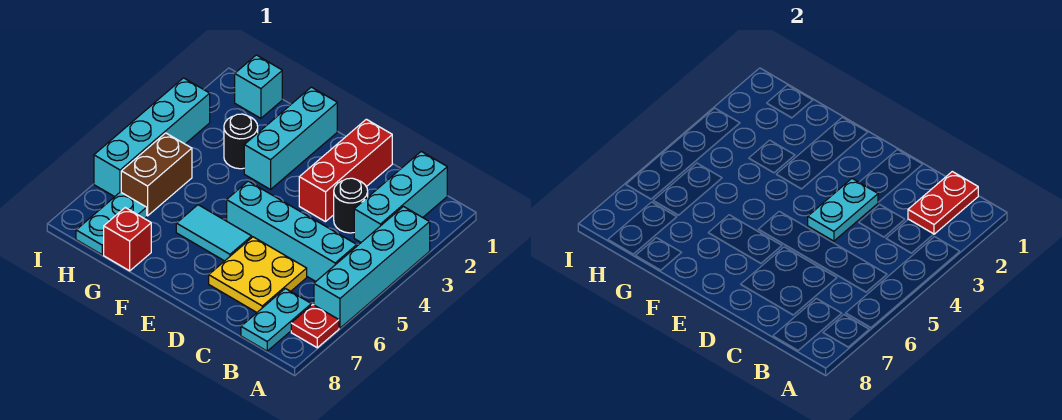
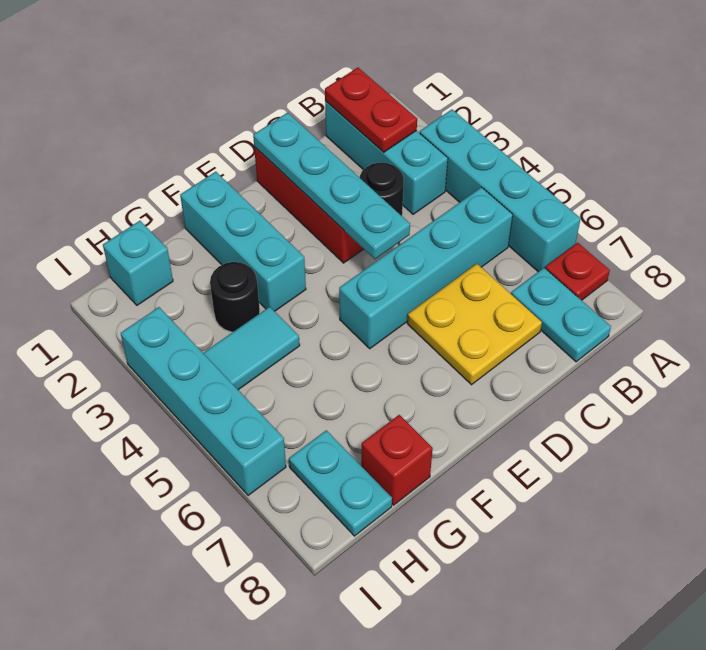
cyan 1x2 plate [808,179,878,241] -> cyan 1x4 plate [253,113,410,259]
cyan 1x2 tile [176,205,252,261] -> cyan 1x2 tile moved to [203,307,300,390]
brown 1x2 brick [121,133,192,216] -> none

